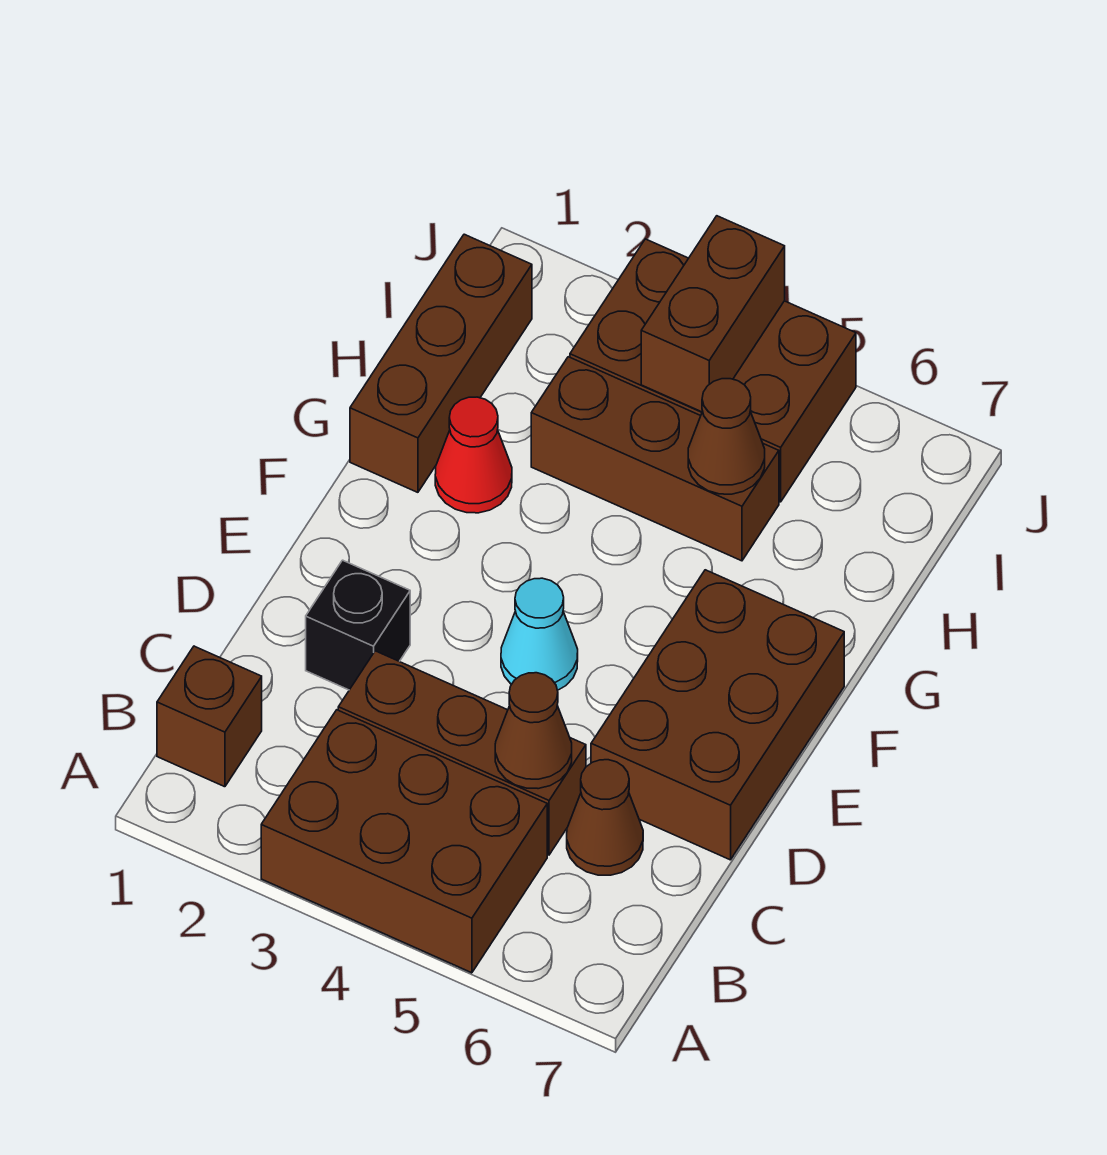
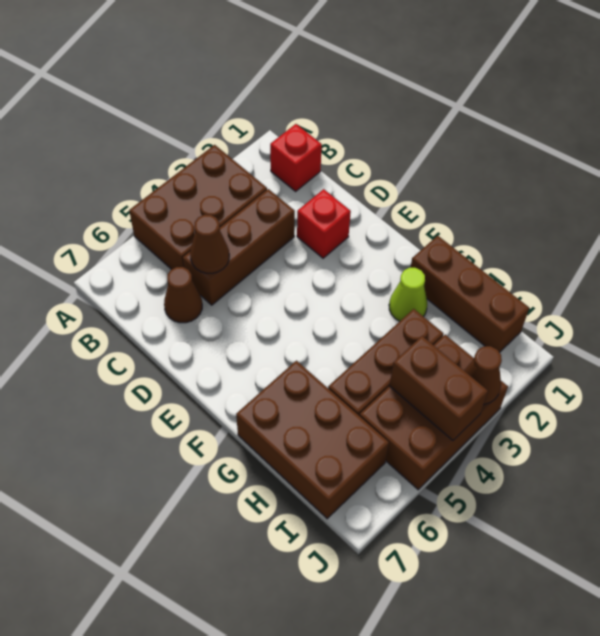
brown 1x1 brick [157,646,262,787] -> red 1x1 brick [270,124,322,191]
black 1x1 brick [306,560,410,690] -> red 1x1 brick [297,189,351,258]
brown 2x3 brick [591,570,844,860] -> brown 2x3 brick moved to [236,361,389,519]
cyan 1x1 cone [501,578,578,690] -> none
red 1x1 cone [435,397,512,513] -> lime 1x1 cone [389,268,427,321]
brown 1x1 cone [688,379,765,494] -> brown 1x1 cone moved to [464,346,502,404]

